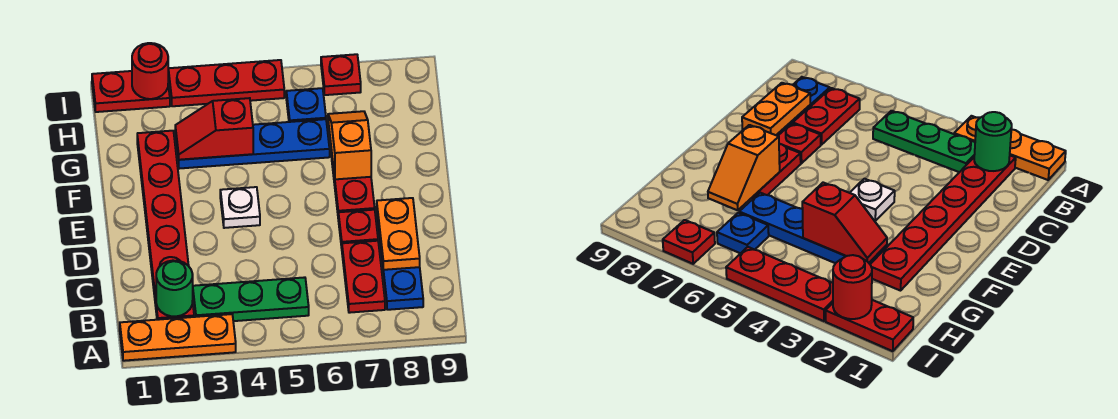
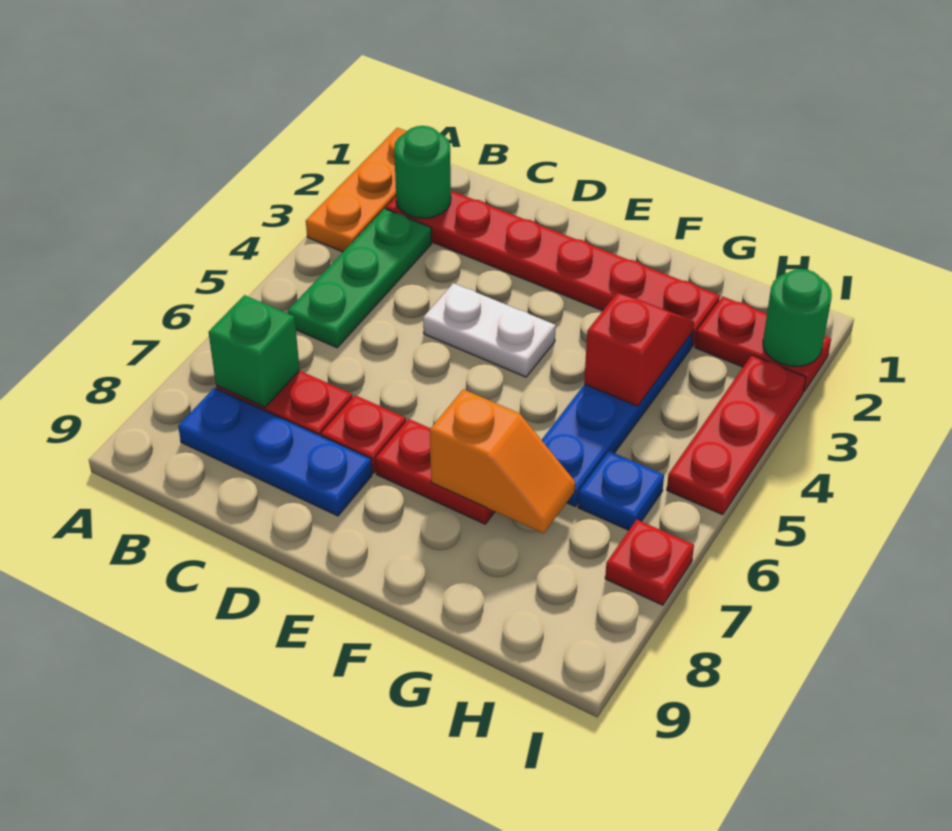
none -> green 1x1 brick [209,295,300,407]
orange 1x2 plate [377,198,420,270] -> none
white 1x1 plate [220,187,260,228] -> white 1x2 plate [423,283,556,377]
red 1x2 plate [92,71,170,112] -> red 1x2 plate turned to [695,296,831,391]
red 1x1 round brick [132,43,168,99] -> green 1x1 round brick [763,269,832,366]

